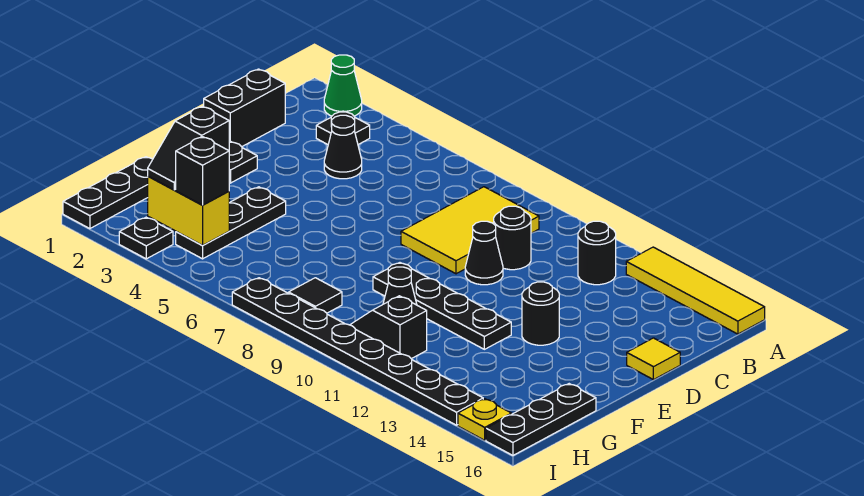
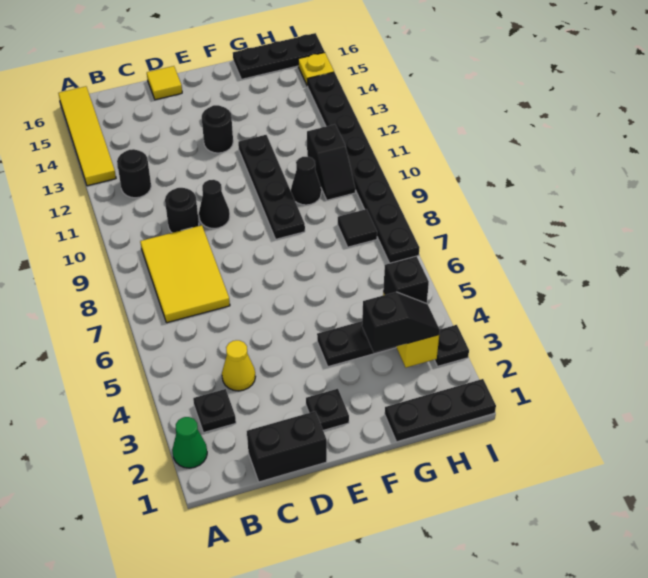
yellow 2x3 tile [401,187,539,274] -> yellow 2x3 tile turned to [140,225,230,323]
black 1x1 cone [324,115,362,179] -> yellow 1x1 cone [222,340,256,391]

